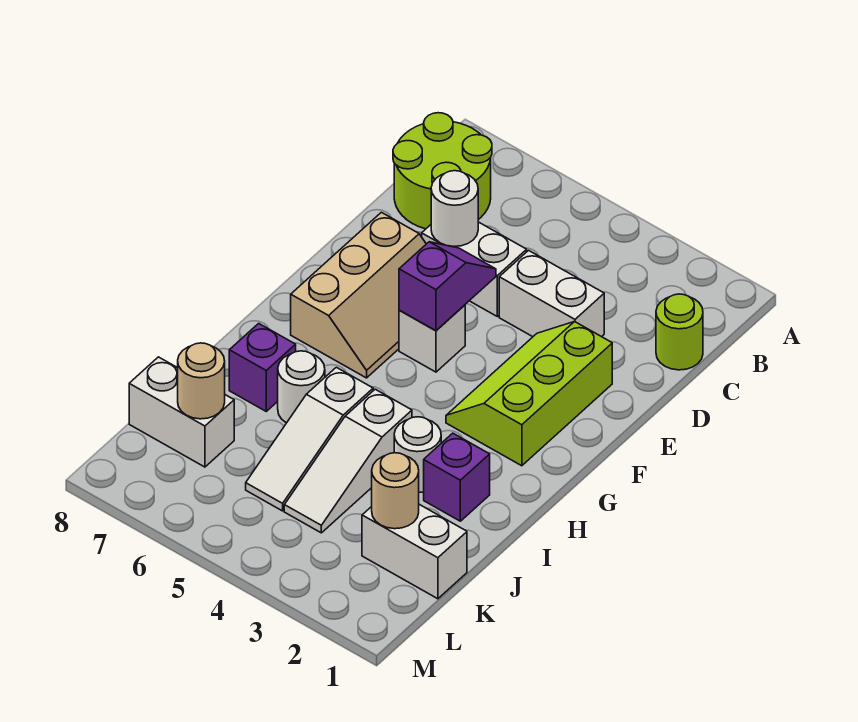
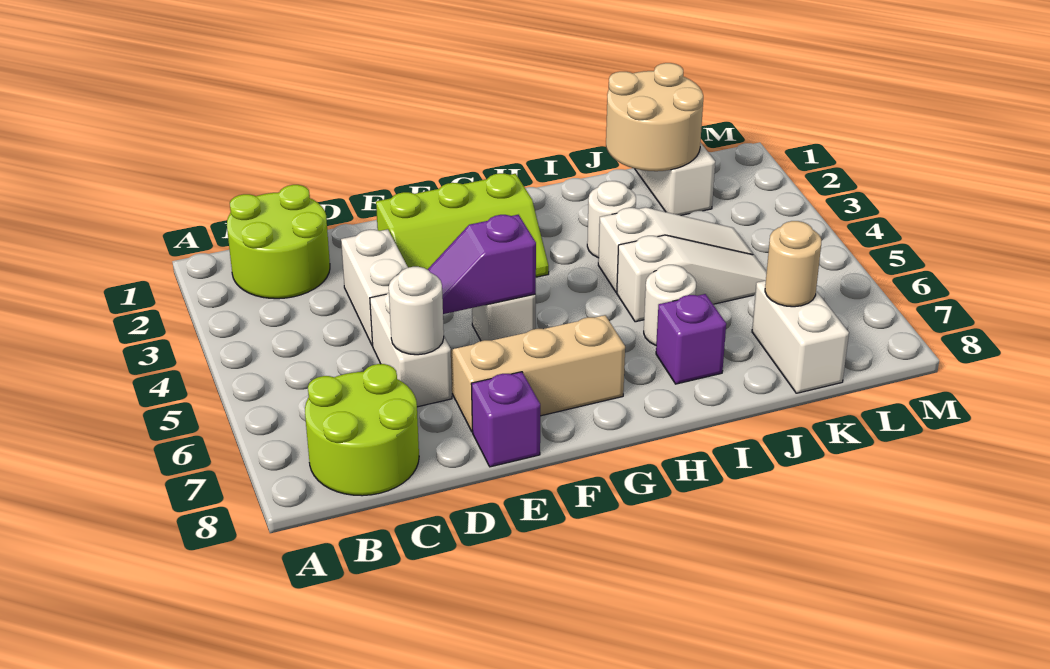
lime 1x1 round brick [656,294,703,370] -> lime 2x2 round brick [227,185,330,299]
purple 1x1 brick [424,433,490,521] -> purple 1x1 brick moved to [471,372,540,467]
tan 1x1 round brick [372,453,419,529] -> tan 2x2 round brick [606,63,703,171]

